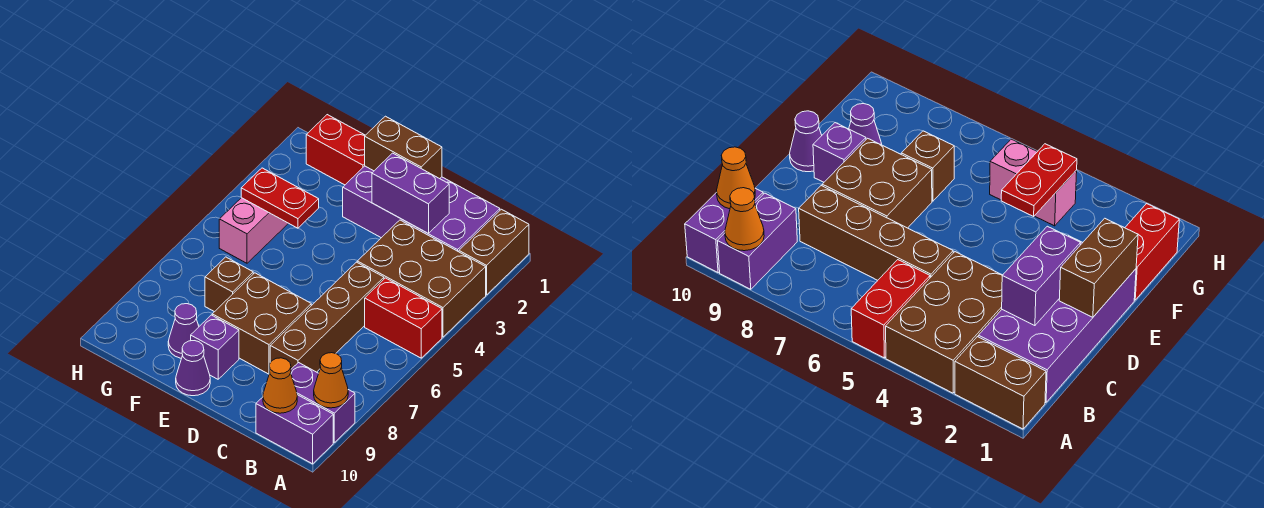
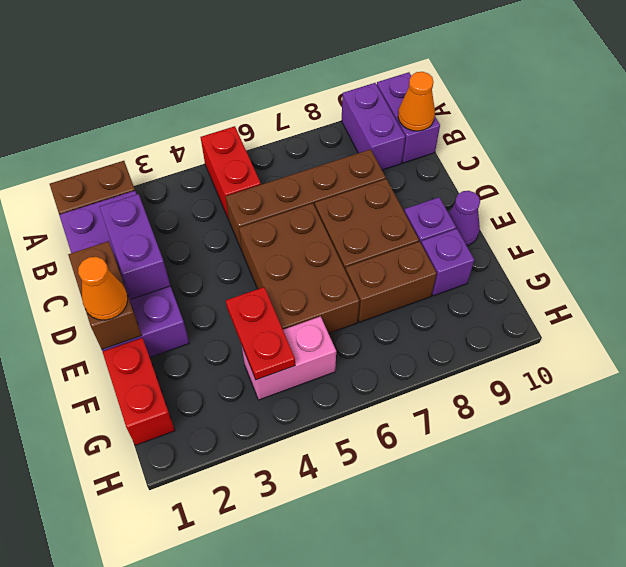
brown 2x3 brick [357,220,486,337] -> brown 2x3 brick moved to [239,203,359,333]
orange 1x1 cone [314,353,348,408] -> orange 1x1 cone moved to [78,257,128,320]
brown 1x1 brick [205,257,253,312] -> brown 1x2 brick [346,242,437,322]
purple 1x1 cone [168,304,199,358] -> purple 1x1 brick [421,229,474,296]

